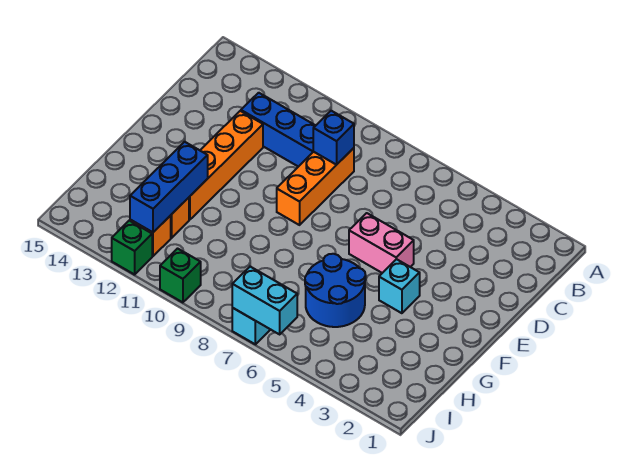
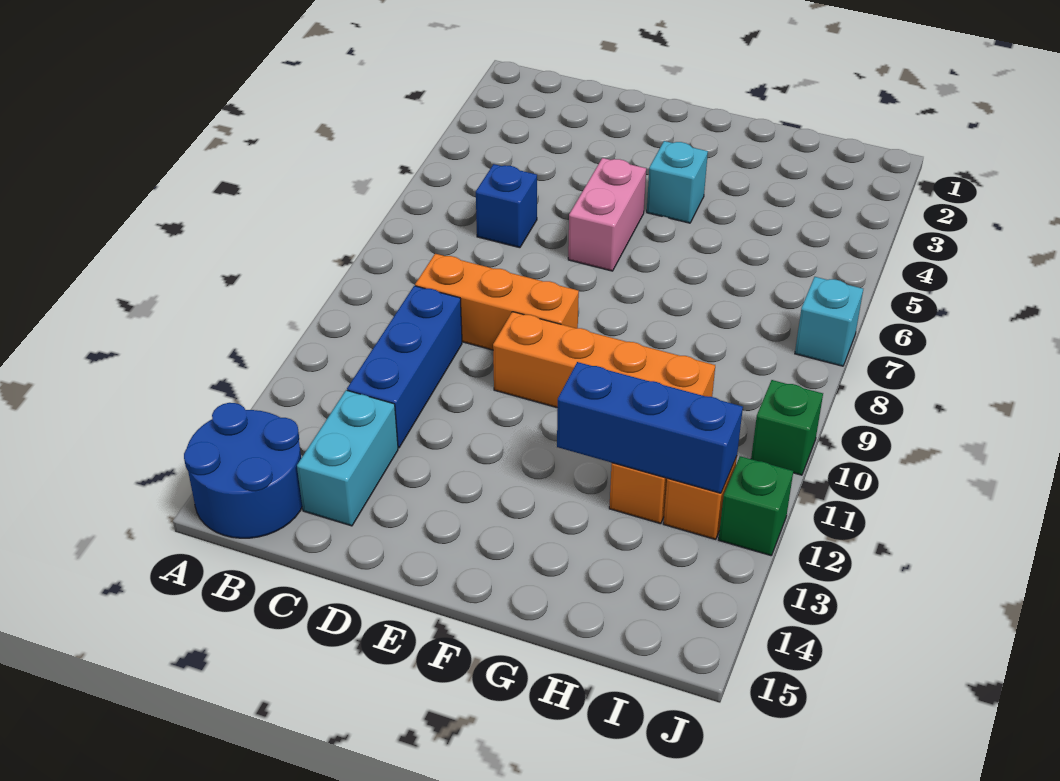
blue 1x1 brick [313,111,354,165] -> blue 1x1 brick moved to [476,164,537,248]
orange 1x4 brick [189,111,263,220] -> orange 1x4 brick moved to [493,312,715,408]
blue 2x2 round brick [305,254,366,327] -> blue 2x2 round brick moved to [184,403,302,538]
cyan 1x2 brick [232,267,297,334] -> cyan 1x2 brick moved to [297,390,398,526]

